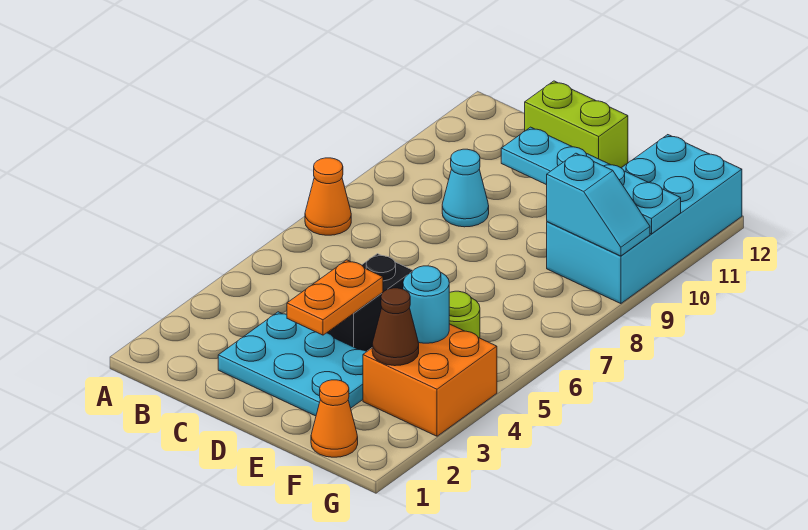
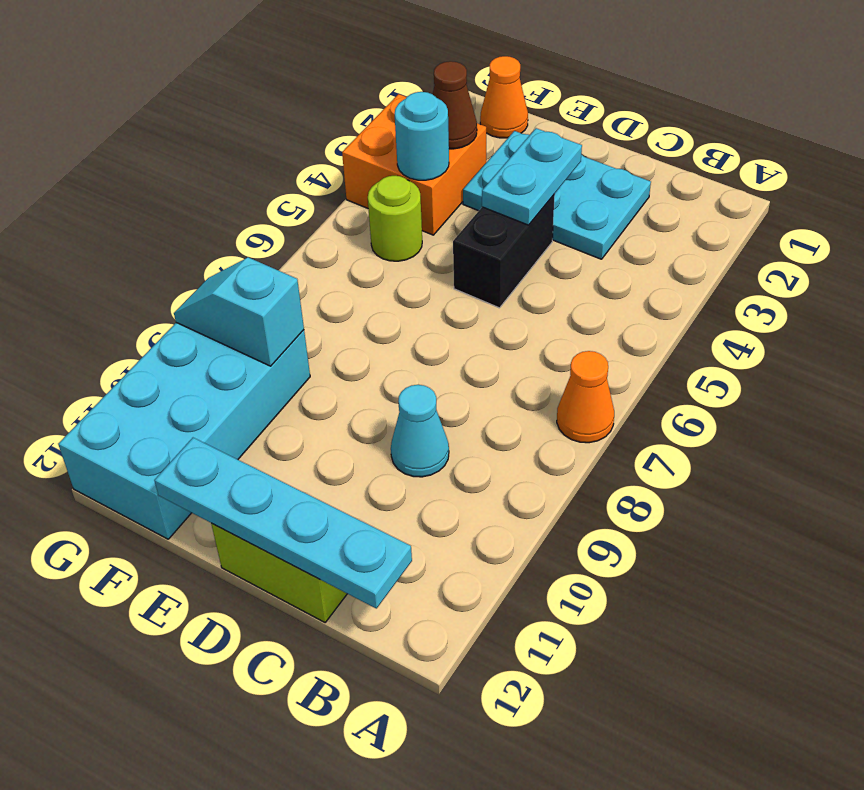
orange 1x2 plate [287,260,383,335] -> cyan 1x2 plate [482,128,582,225]
cyan 1x4 plate [501,127,681,234] -> cyan 1x4 plate moved to [154,438,412,608]

